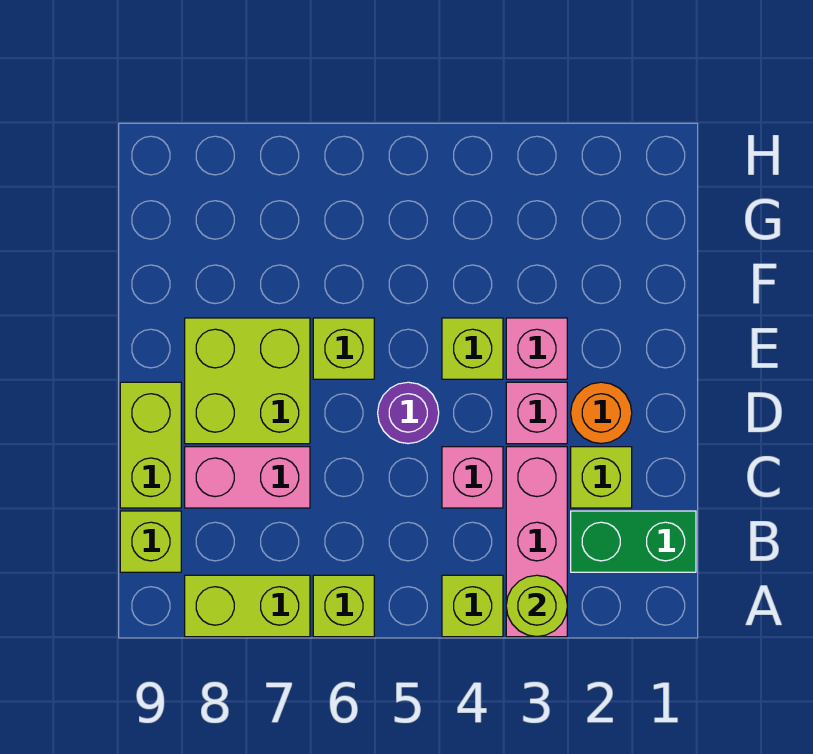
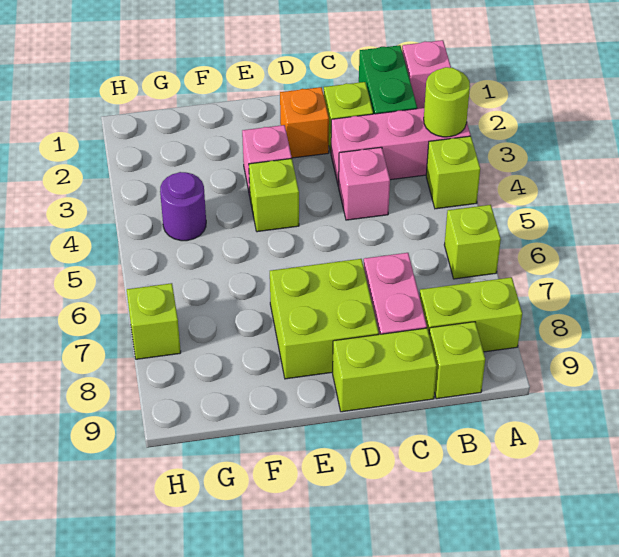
lime 1x2 brick [185,575,310,637] -> lime 1x2 brick turned to [420,277,522,352]
orange 1x1 round brick [571,382,632,444] -> orange 1x1 brick [280,87,329,158]
pink 1x1 brick [506,382,567,444] -> pink 1x1 brick moved to [402,40,451,109]
purple 1x1 round brick [378,382,439,444] -> purple 1x1 round brick moved to [160,172,206,241]
lime 1x1 brick [313,318,374,379] -> lime 1x1 brick moved to [127,283,181,359]

